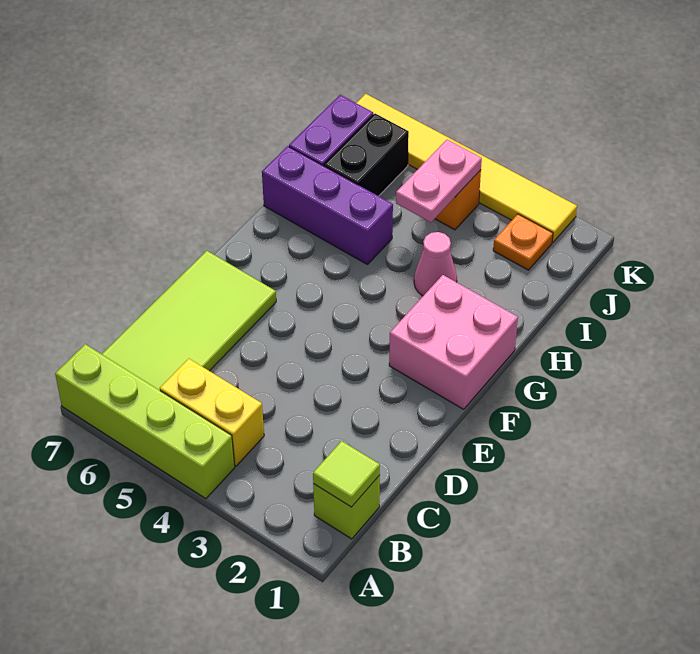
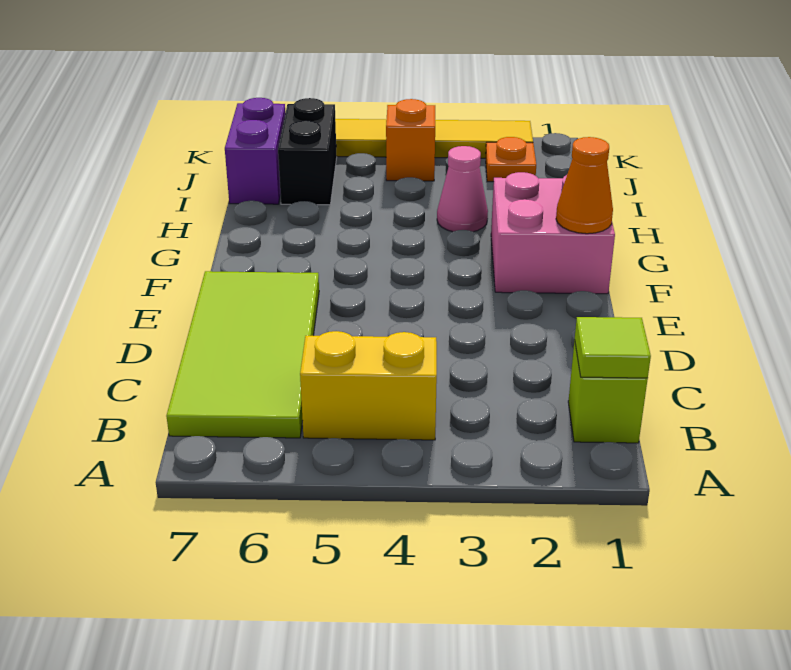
lime 1x4 brick [55,344,235,499] -> none
none -> orange 1x1 cone [556,137,613,234]
purple 1x3 brick [262,146,393,265] -> none
pink 1x2 plate [396,140,482,222] -> none

